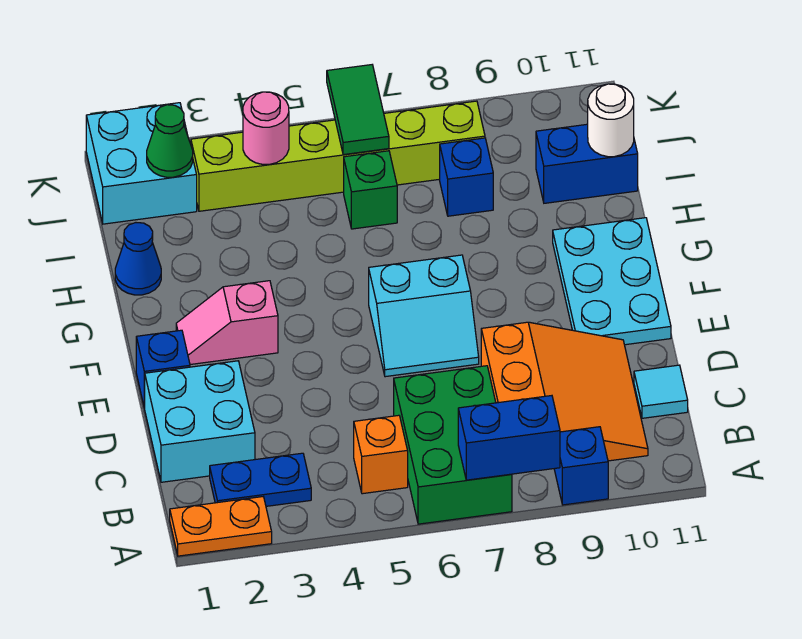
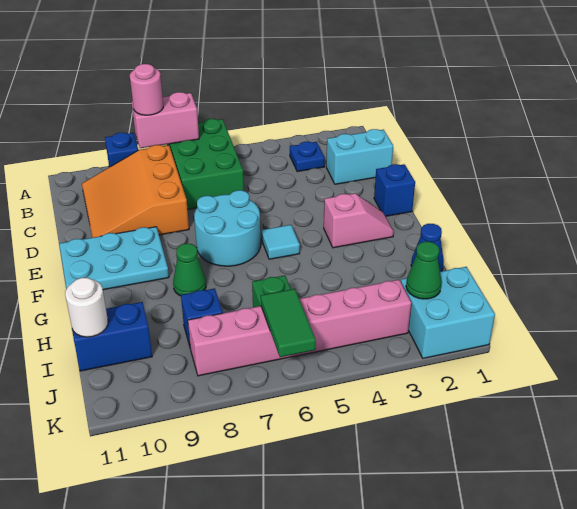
orange 1x2 plate [170,497,272,556] -> none
blue 1x2 brick [458,396,560,480] -> pink 1x2 brick [132,92,199,148]
blue 1x2 plate [210,453,311,506] -> blue 1x1 plate [290,142,325,172]
orange 1x1 brick [354,415,408,494] -> none
cyan 2x2 brick [145,361,255,482] -> cyan 1x2 brick [326,129,393,184]
cyan 1x1 tile [634,365,688,418] -> cyan 1x1 tile moved to [261,225,300,259]
cyan 2x2 slope [369,255,479,377] -> cyan 2x2 round brick [194,190,261,266]
cyan 2x3 plate [553,218,671,345] -> cyan 2x3 plate turned to [59,227,169,290]
none -> green 1x1 cone [173,244,206,296]
lime 1x6 brick [191,101,485,211] -> pink 1x6 brick [188,280,411,376]
pink 1x1 round brick [243,92,289,164] -> pink 1x1 round brick moved to [130,64,163,115]

